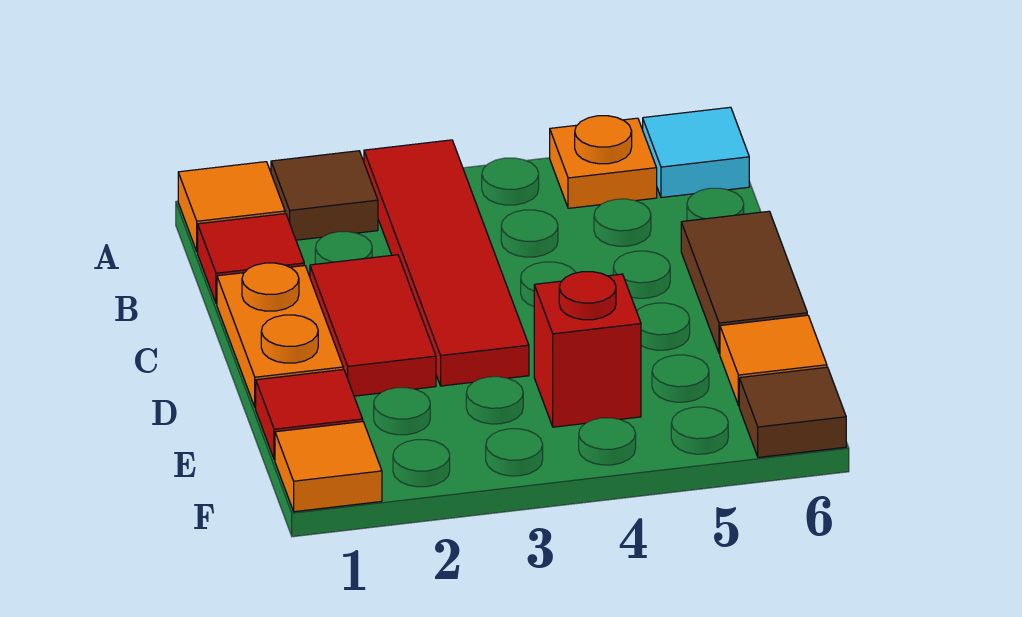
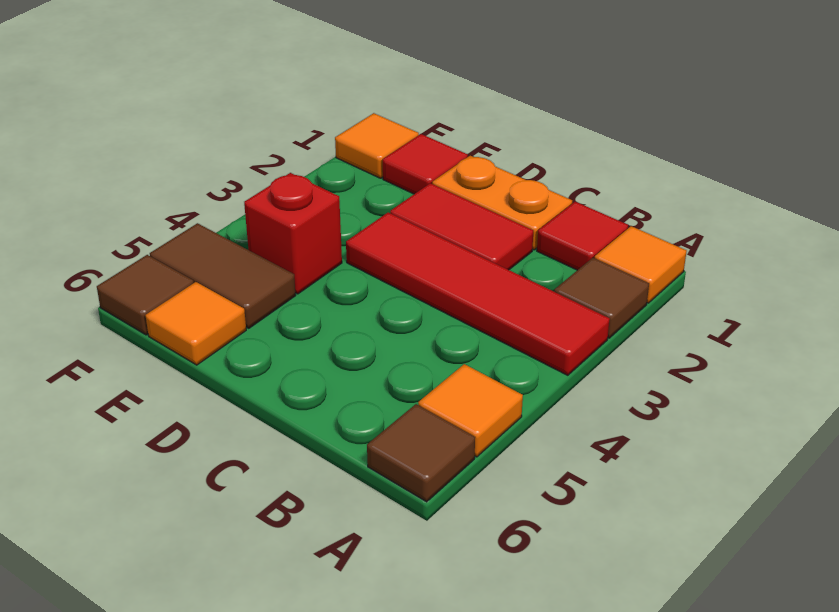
orange 1x1 plate [550,116,657,208] -> orange 1x1 tile [418,364,523,457]
cyan 1x1 tile [643,107,749,198] -> brown 1x1 tile [367,404,475,502]
brown 1x2 tile [681,211,807,354] -> brown 1x2 tile moved to [150,223,296,328]

